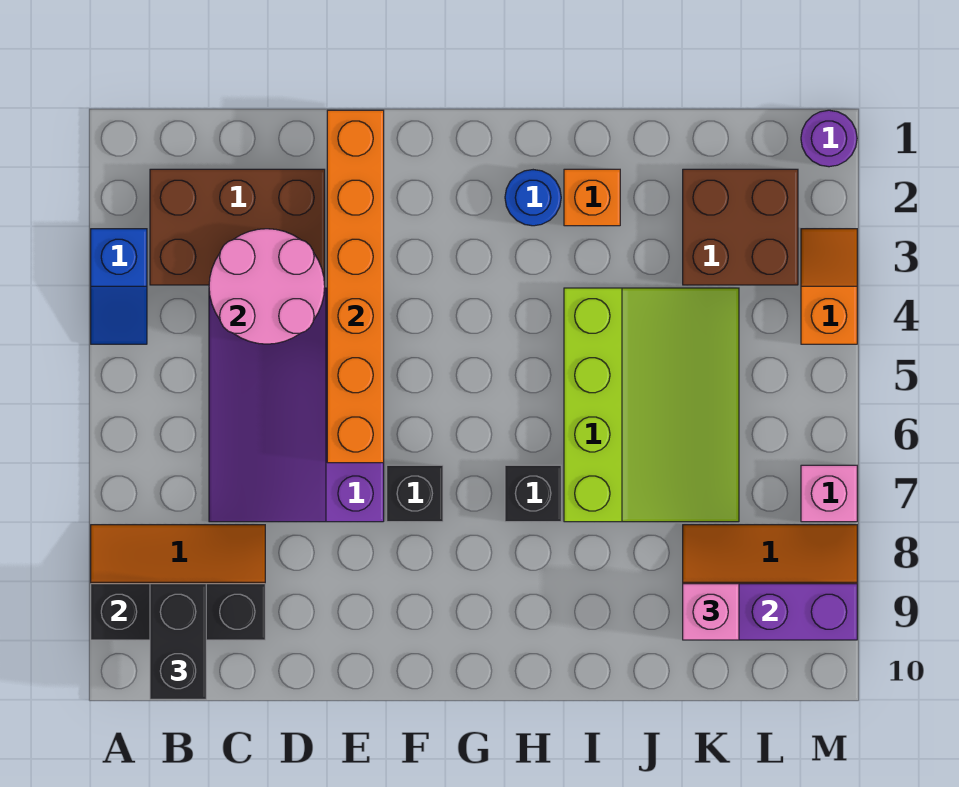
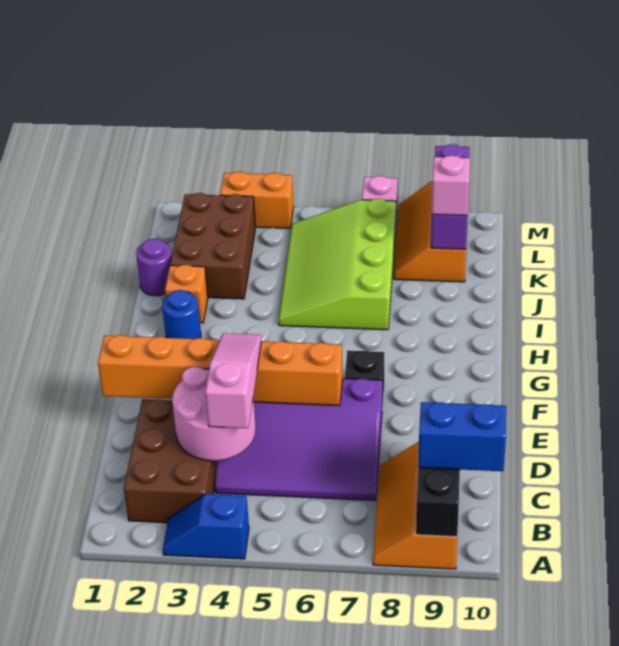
blue 1x2 slope [91,229,147,344] -> blue 1x2 slope turned to [163,494,249,559]
black 1x2 brick [150,584,206,699] -> blue 1x2 brick [418,402,506,471]
none -> pink 1x3 slope [205,333,261,428]
black 1x1 brick [505,465,561,522] -> none
lime 3x4 slope [564,288,739,522] -> lime 3x4 slope turned to [279,199,396,330]
brown 2x2 brick [683,169,798,285] -> brown 2x3 brick [170,193,256,299]
purple 1x1 round brick [801,110,857,167] -> purple 1x1 round brick moved to [136,239,172,296]
orange 1x2 slope [801,229,857,344] -> orange 1x2 brick [220,172,294,228]

